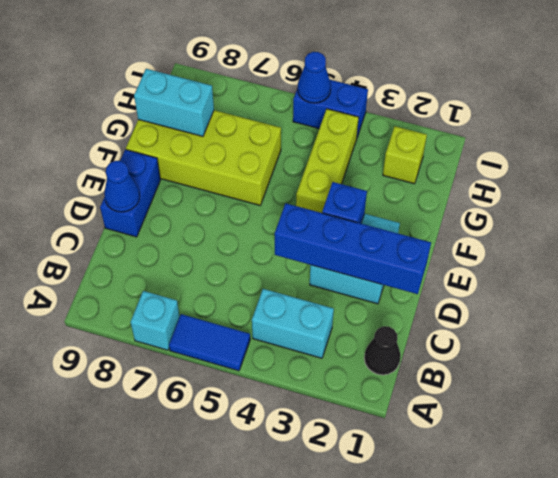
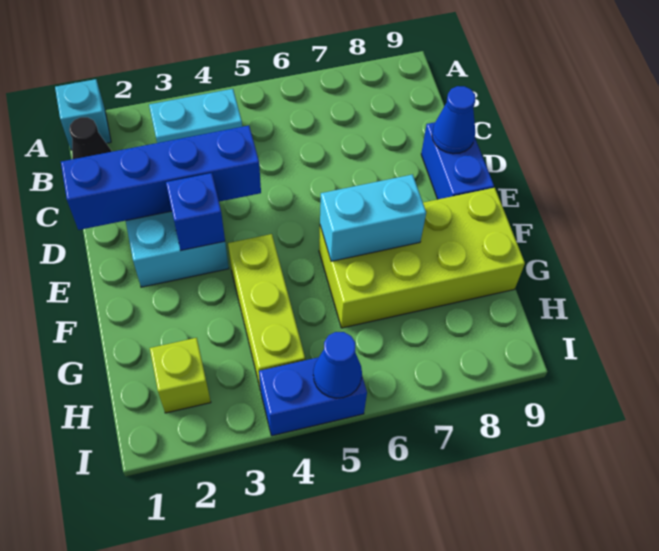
blue 1x2 tile [169,314,250,371] -> none
cyan 1x1 brick [131,291,180,350] -> cyan 1x1 brick moved to [55,79,111,150]
cyan 1x2 brick [134,69,214,136] -> cyan 1x2 brick moved to [320,174,426,261]

